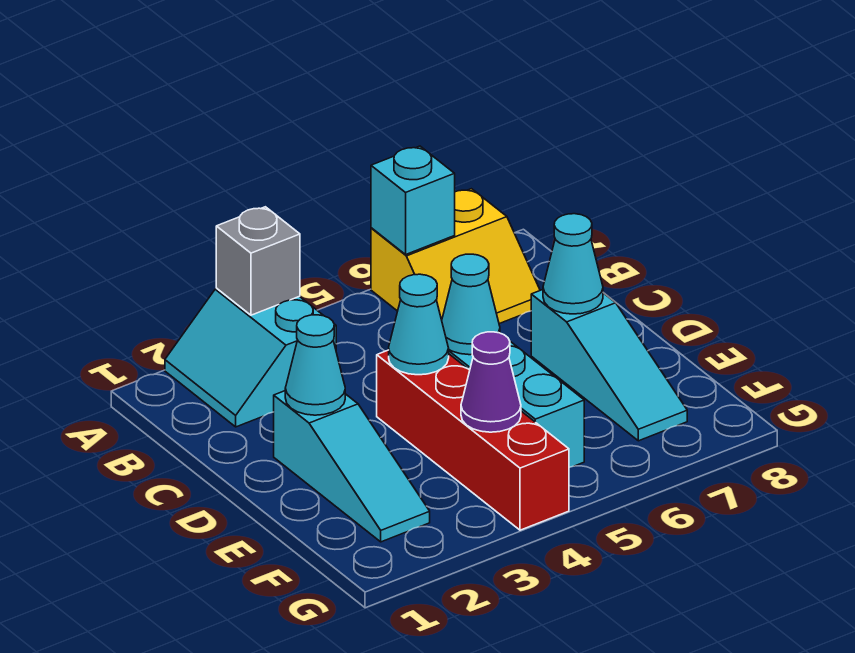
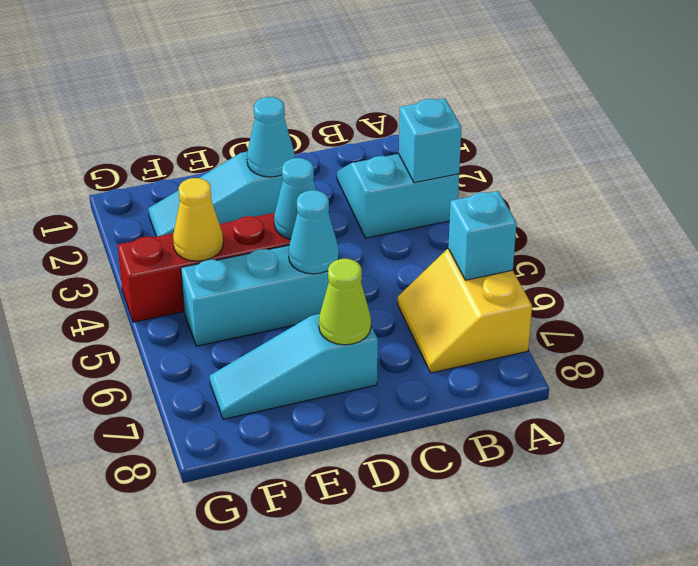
grey 1x1 brick [216,207,300,315] -> cyan 1x1 brick [399,98,461,183]
cyan 1x1 cone [543,214,603,314] -> lime 1x1 cone [319,259,371,345]
purple 1x1 cone [461,332,521,432] -> yellow 1x1 cone [173,178,223,261]

